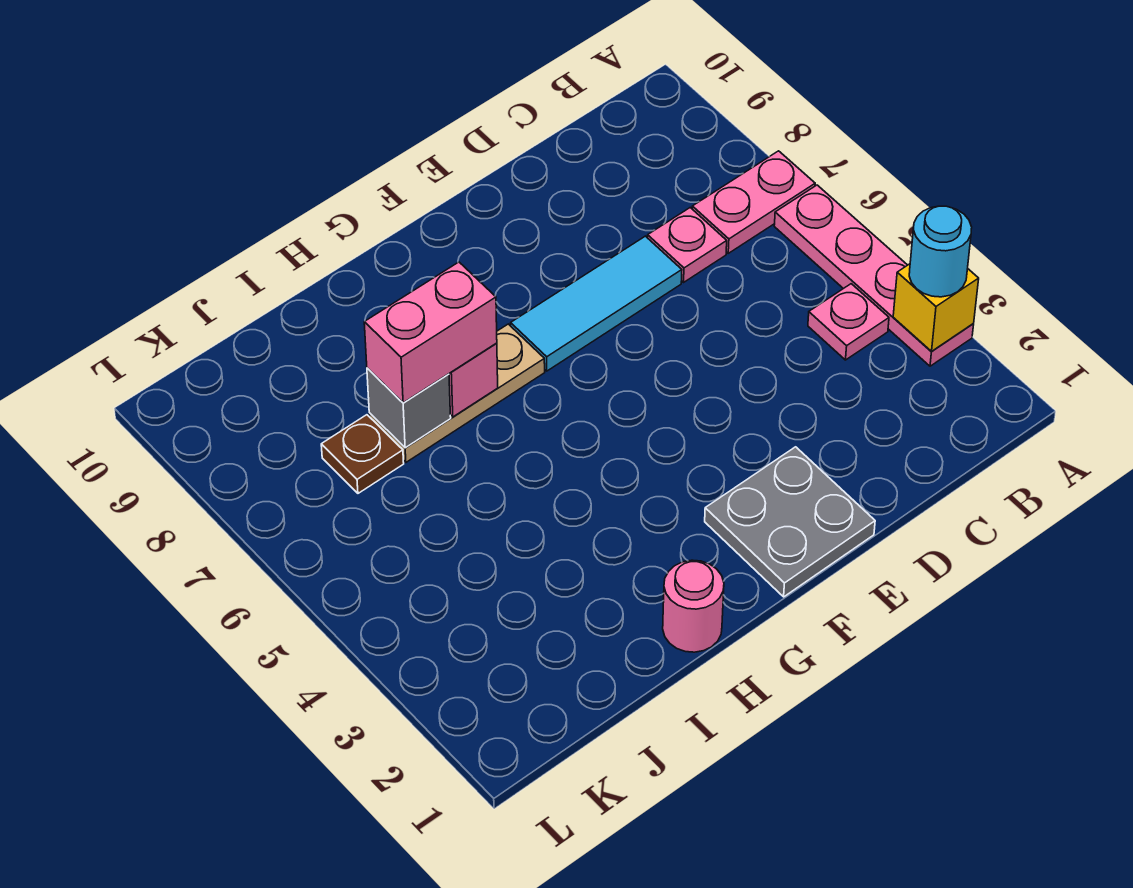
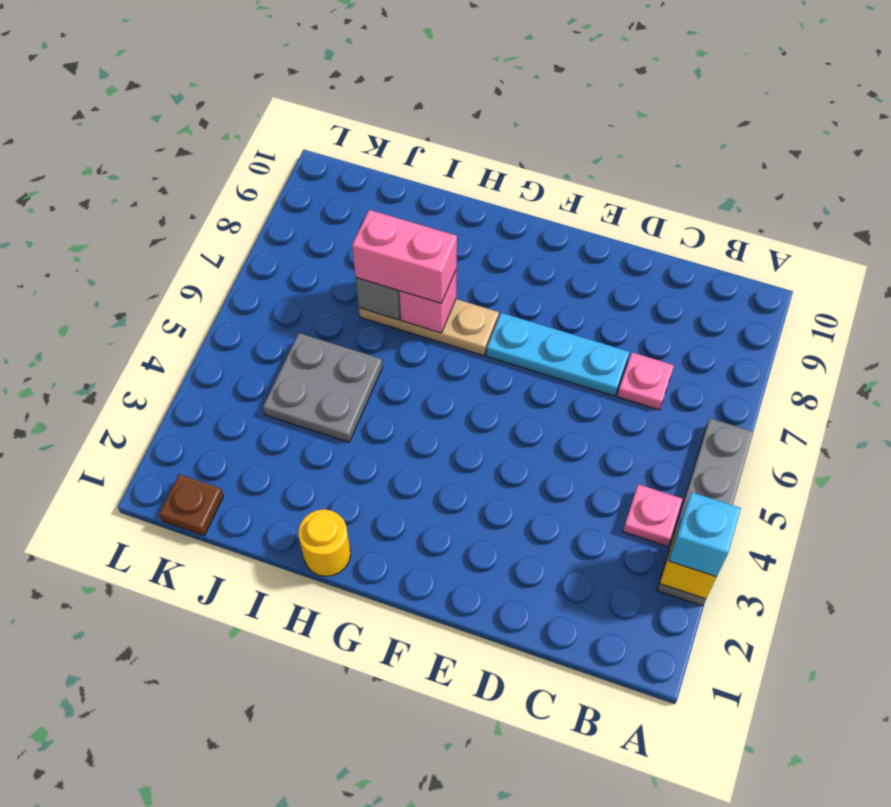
pink 1x4 plate [774,185,974,366] -> grey 1x4 plate [657,418,753,606]
cyan 1x1 round brick [909,206,972,297] -> cyan 1x1 brick [668,492,741,577]
pink 1x2 plate [692,151,815,253] -> none
cyan 1x3 tile [511,236,682,371] -> cyan 1x3 plate [486,313,629,396]
grey 2x2 plate [705,447,875,597] -> grey 2x2 plate moved to [263,333,382,442]
pink 1x1 round brick [663,560,724,652] -> yellow 1x1 round brick [298,509,351,576]
brown 1x1 plate [321,415,404,493] -> brown 1x1 plate moved to [159,474,224,536]

